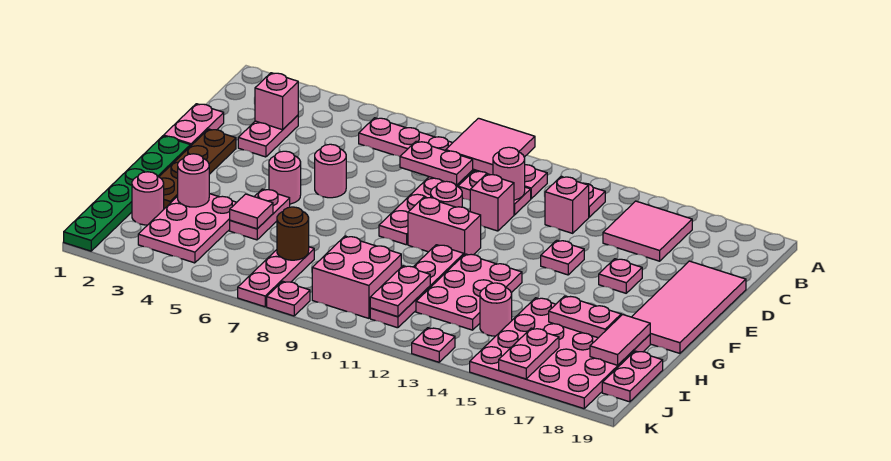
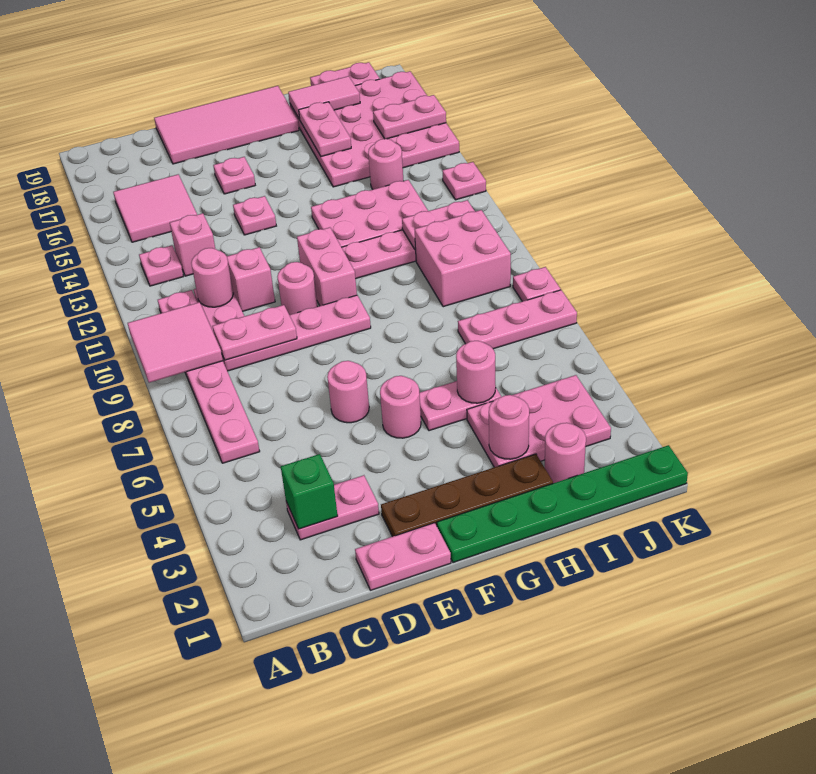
pink 1x1 brick [255,73,298,130] -> green 1x1 brick [281,454,338,529]
pink 1x2 plate [400,141,473,185] -> pink 1x2 plate turned to [212,305,297,360]
pink 1x1 tile [230,194,273,229] -> pink 1x1 round brick [456,341,496,403]
brown 1x1 round brick [277,207,309,260] -> none

